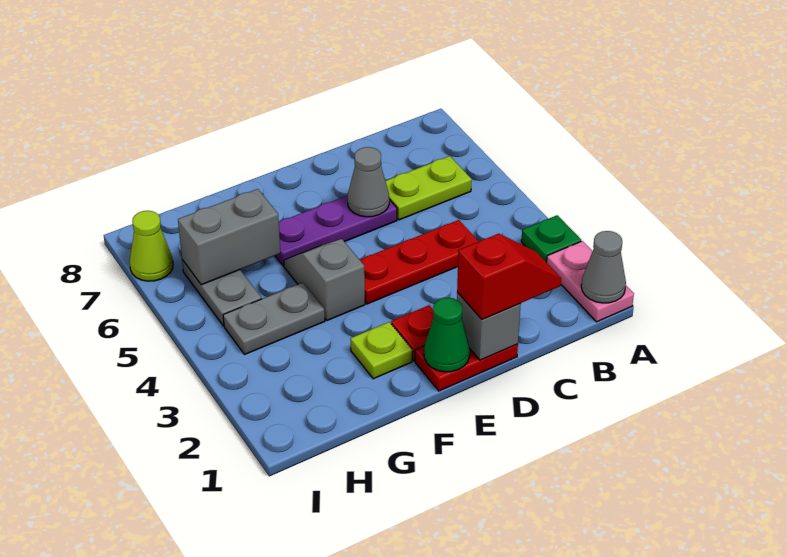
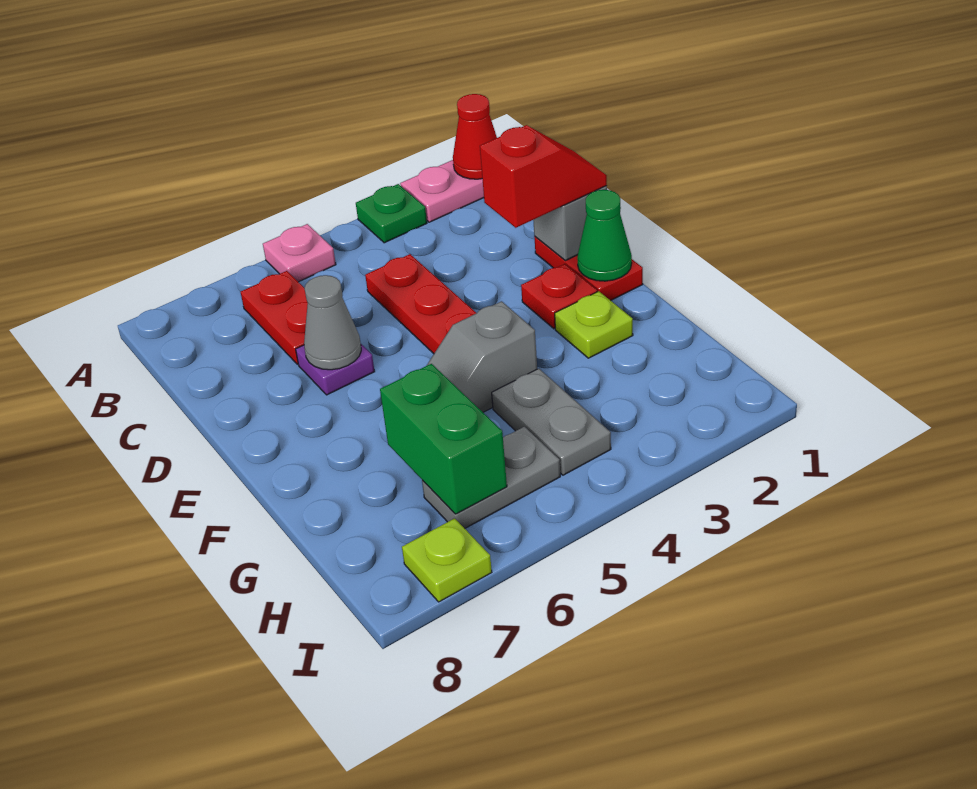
grey 1x1 cone [581,231,626,303] -> red 1x1 cone [453,94,497,179]
none -> pink 1x1 plate [263,224,336,282]
lime 1x2 plate [385,156,472,220] -> red 1x2 plate [241,271,308,364]
red 1x2 slope [457,234,561,319] -> red 1x2 slope turned to [480,125,607,228]
purple 1x3 plate [275,195,397,266] -> purple 1x1 plate [296,344,375,395]
grey 1x2 brick [178,189,280,285] -> green 1x2 brick [380,364,507,514]
lime 1x1 cone [130,211,173,281] -> lime 1x1 plate [402,518,492,602]

